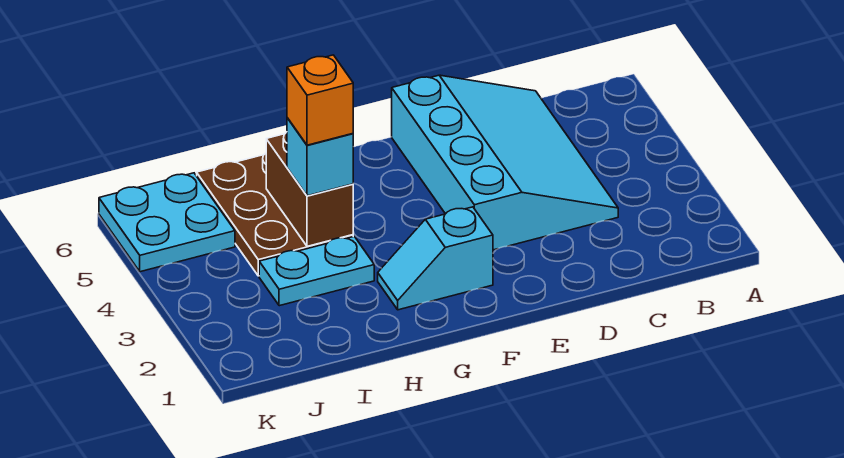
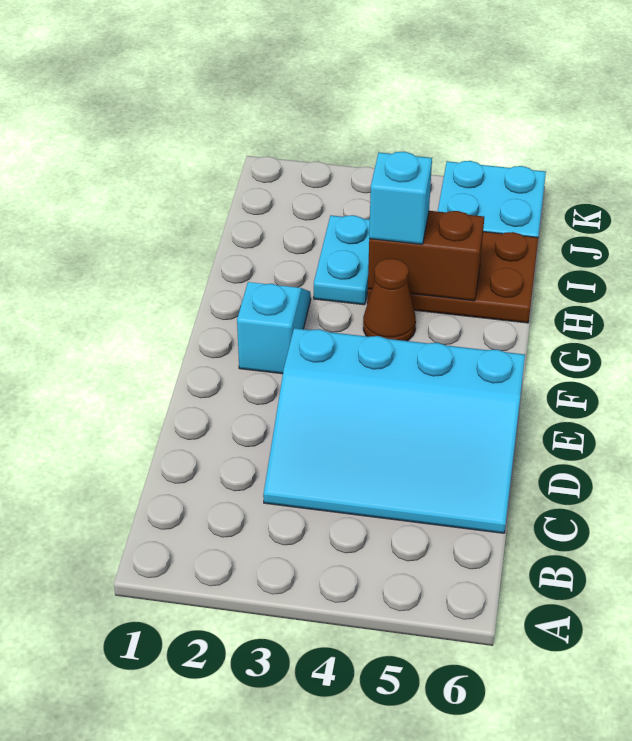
none -> brown 1x1 cone [363,258,416,341]
orange 1x1 brick [287,55,353,145] -> none

